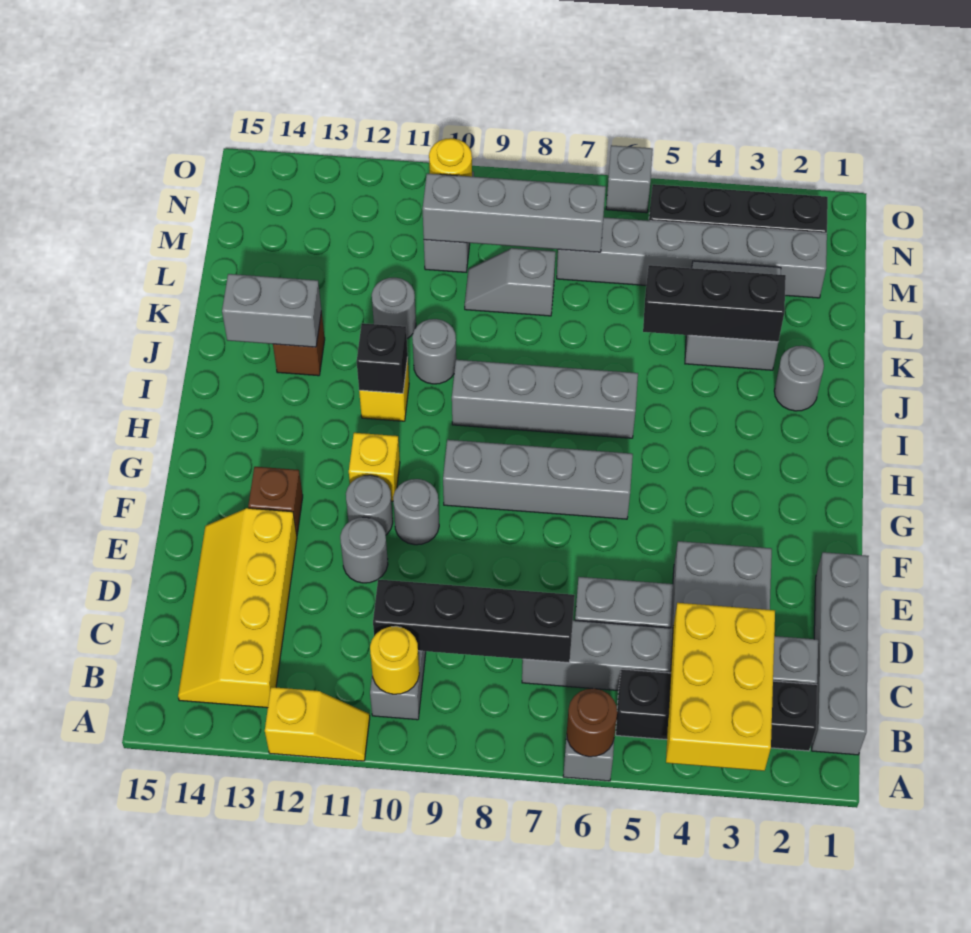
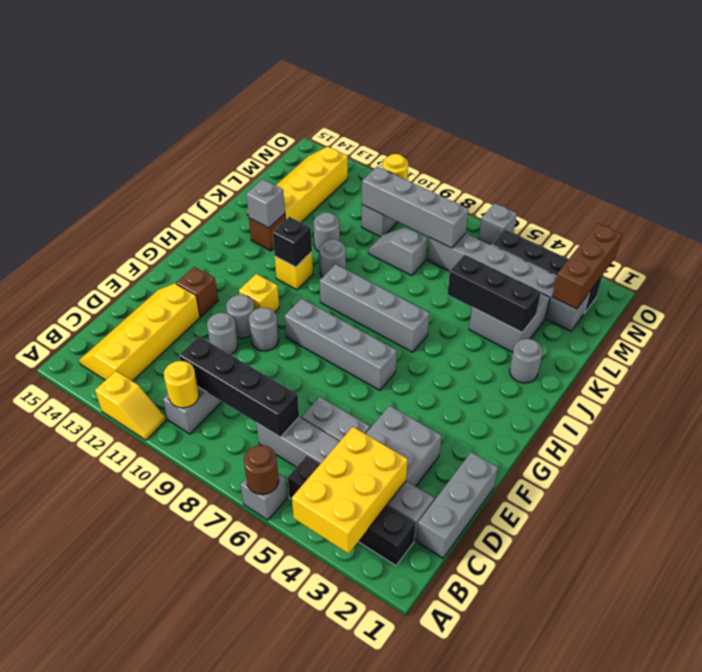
grey 1x4 brick [812,552,869,755] -> grey 1x3 brick [416,452,498,558]
grey 1x2 brick [222,274,321,347] -> grey 1x1 brick [246,179,285,228]
none -> yellow 2x4 slope [247,147,348,222]
none -> brown 1x3 brick [552,223,622,309]

